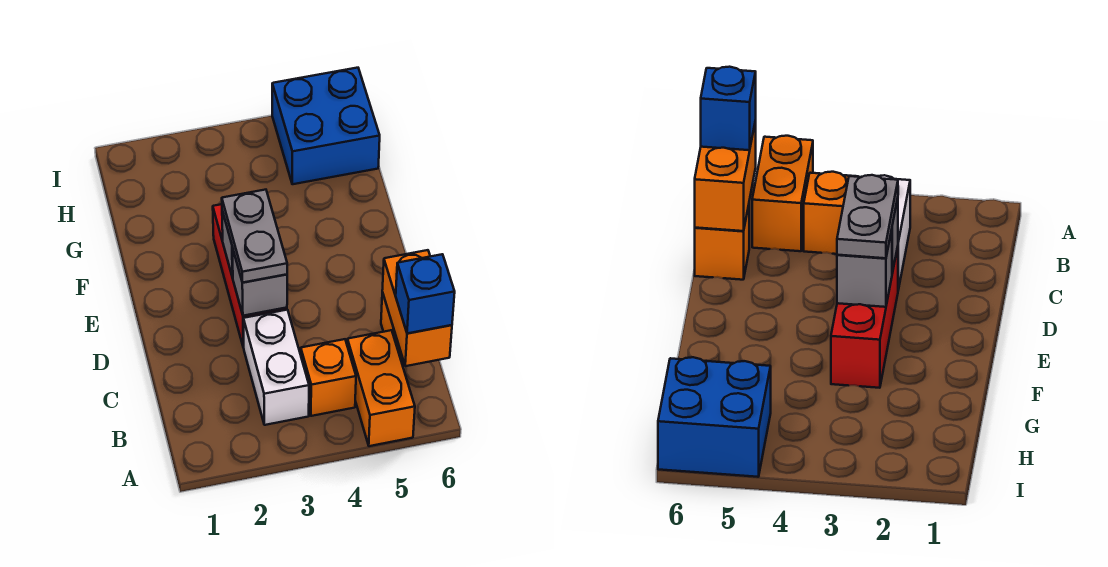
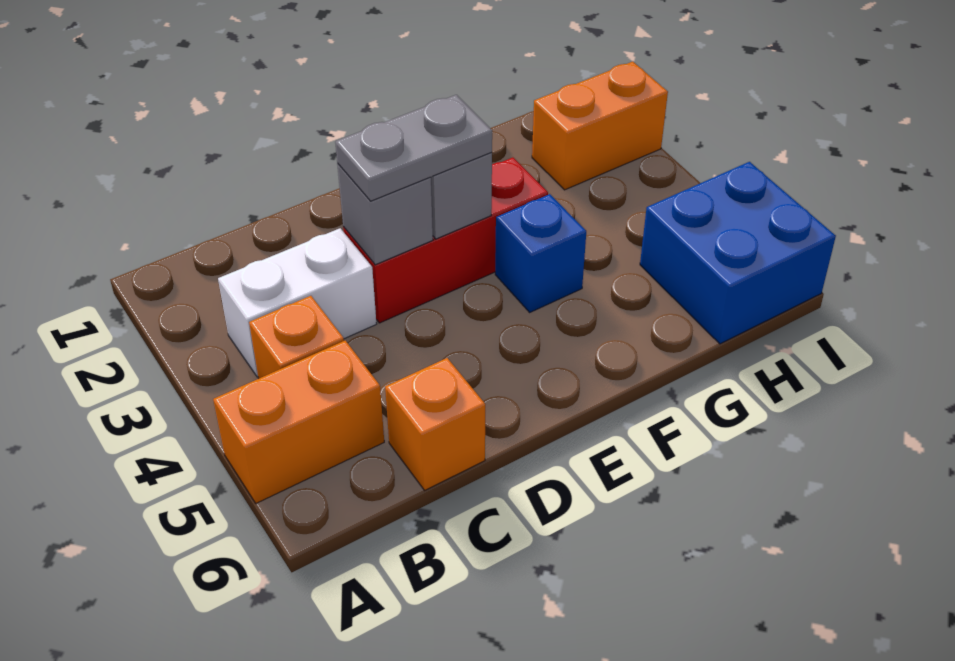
orange 1x2 brick [382,250,452,366] -> orange 1x2 brick moved to [532,62,668,190]
blue 1x1 brick [396,254,455,334] -> blue 1x1 brick moved to [495,194,586,312]

